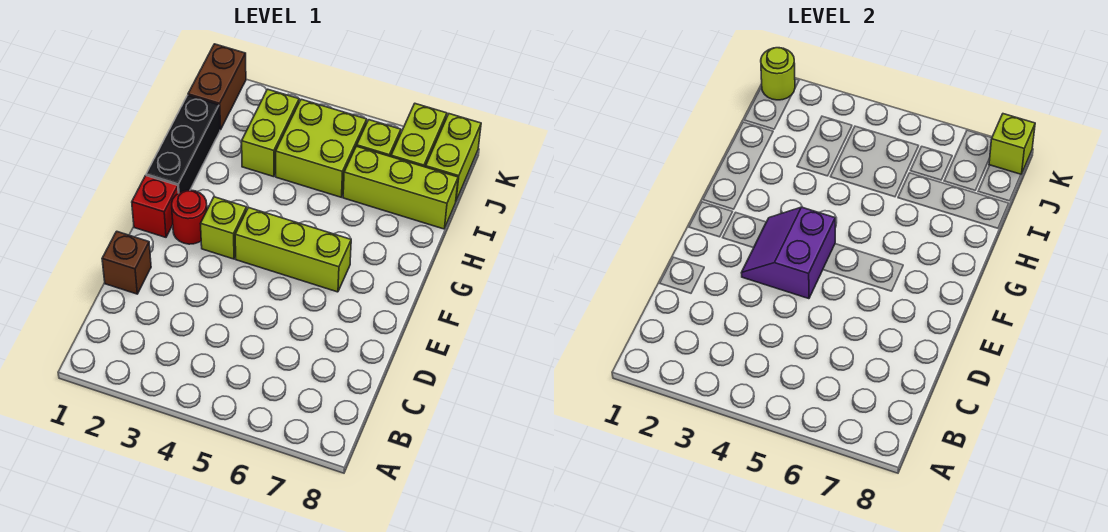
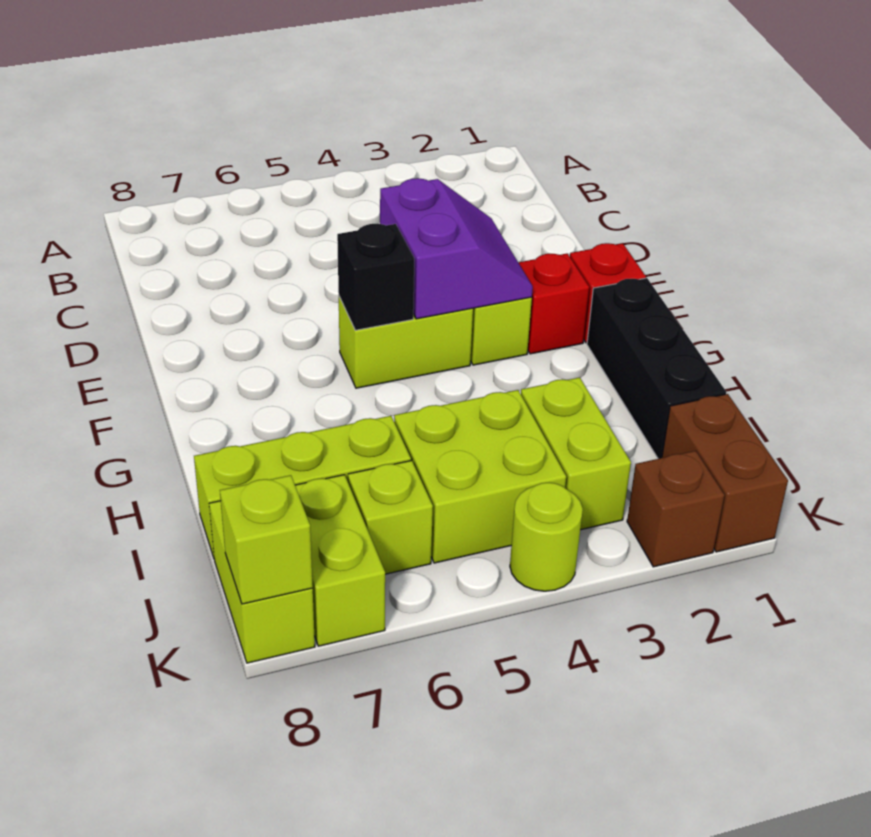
brown 1x1 brick [102,231,151,294] -> brown 1x1 brick moved to [627,451,725,567]
red 1x1 round brick [172,190,207,244] -> red 1x1 brick [518,253,589,354]
lime 1x3 brick [235,208,351,292] -> lime 1x2 brick [339,297,473,388]
none -> black 1x1 brick [337,224,414,330]
lime 1x1 round brick [761,48,795,100] -> lime 1x1 round brick moved to [510,483,583,591]

